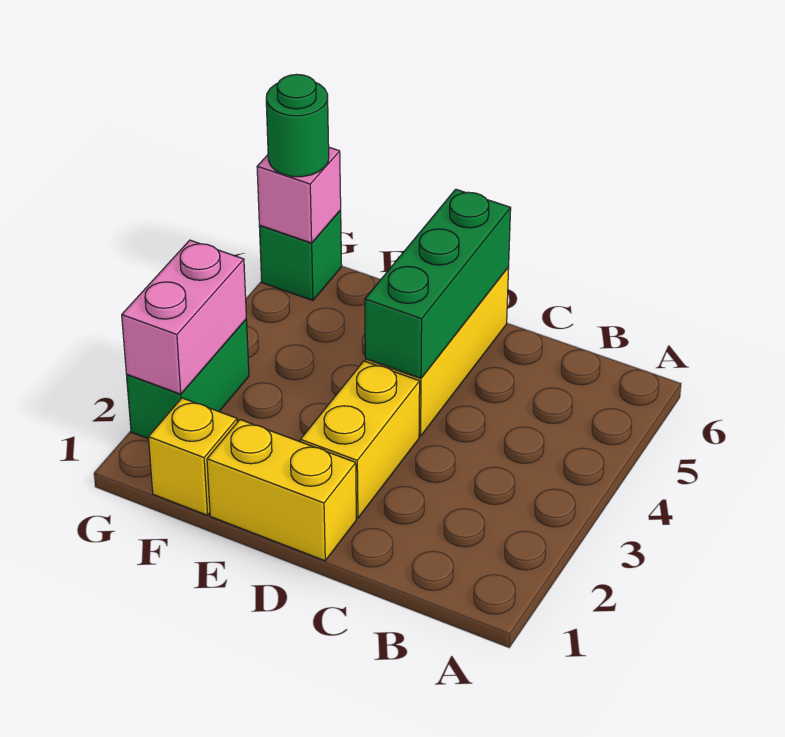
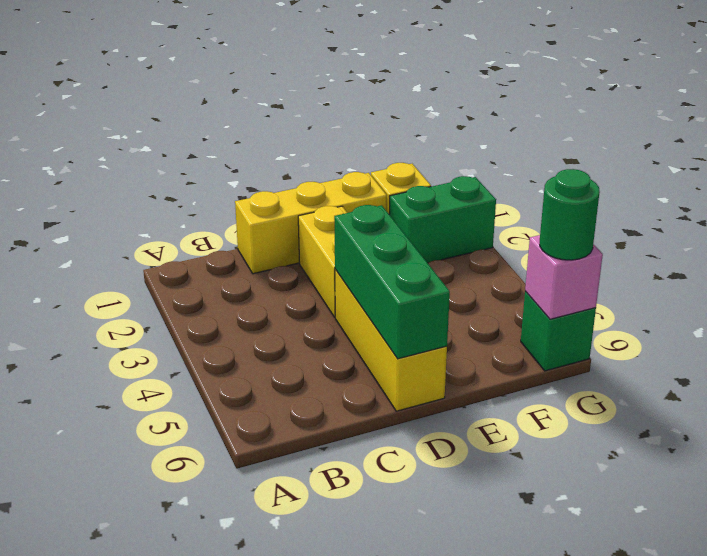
yellow 1x2 brick [207,420,356,561] -> yellow 1x3 brick [235,172,387,274]
green 1x2 brick [127,319,249,439] -> green 1x2 brick turned to [389,176,496,263]
pink 1x2 brick [122,240,246,394] -> none

